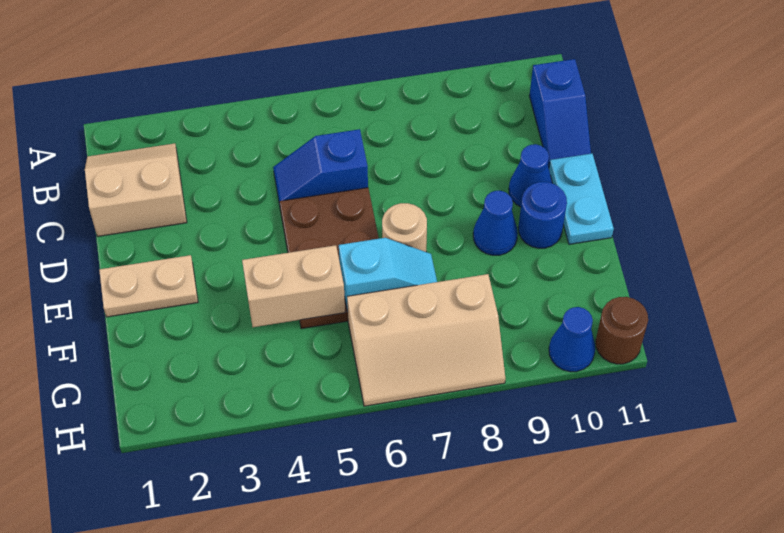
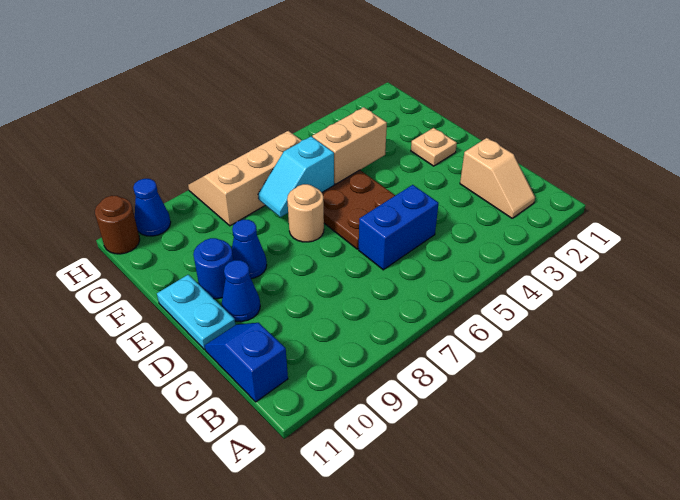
tan 2x2 slope [85,143,187,236] -> tan 1x2 slope [460,138,535,218]
blue 1x2 slope [273,129,368,204] -> blue 1x2 brick [359,185,439,270]
tan 1x2 plate [99,255,198,317] -> tan 1x1 plate [411,128,457,166]

